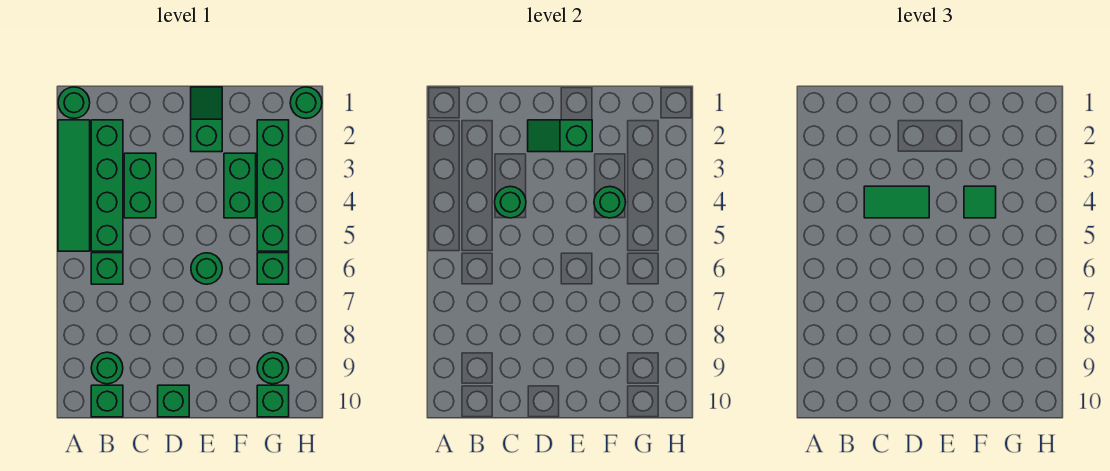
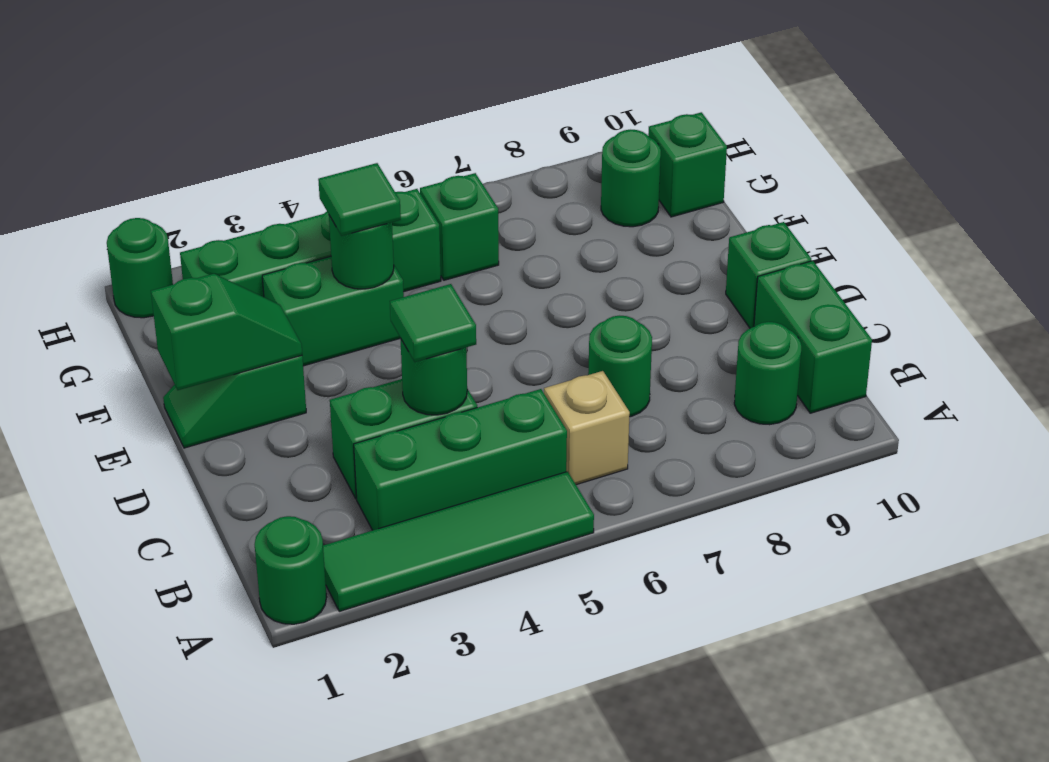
green 1x4 brick [91,120,123,251] -> green 1x3 brick [354,389,567,530]
green 1x1 brick [91,253,123,284] -> tan 1x1 brick [544,371,630,485]
green 1x1 brick [91,385,123,417] -> green 1x2 brick [754,261,872,413]
green 1x2 tile [864,186,929,218] -> green 1x1 tile [390,284,476,362]
green 1x2 slope [528,120,592,152] -> green 1x2 slope turned to [151,274,302,390]
green 1x1 round brick [191,253,222,284] -> green 1x1 round brick moved to [588,316,652,417]

